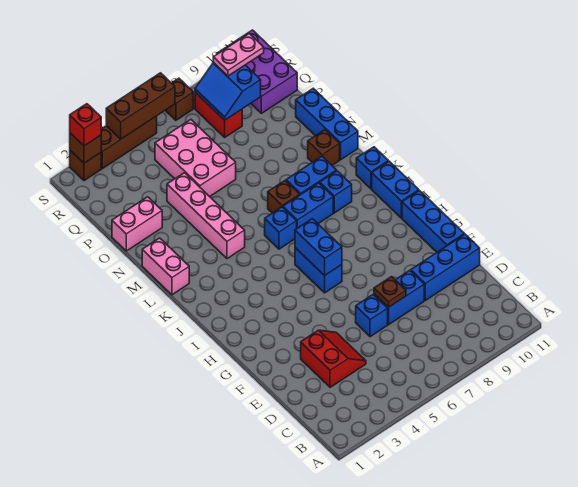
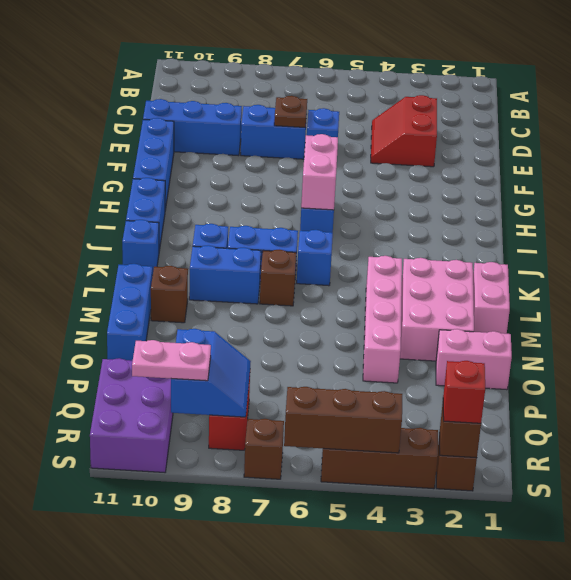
blue 1x2 brick [295,219,342,276] -> pink 1x2 brick [301,134,338,210]
pink 2x3 brick [155,120,236,197] -> pink 2x3 brick moved to [400,258,474,361]

